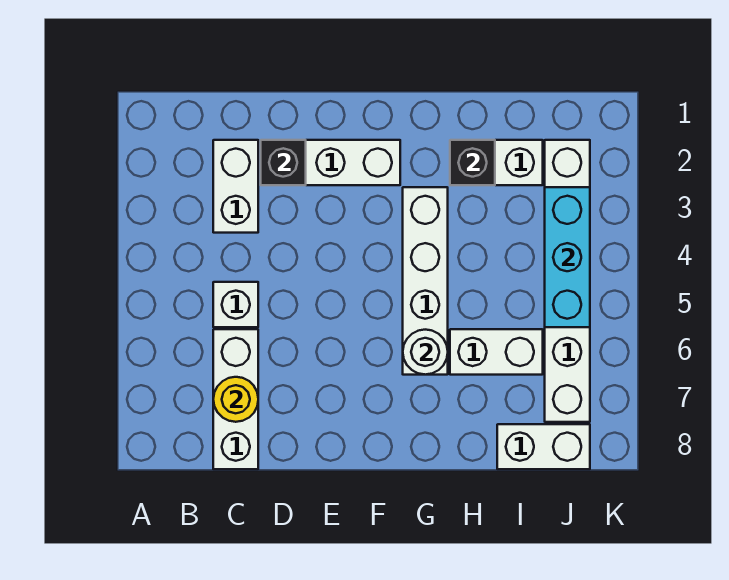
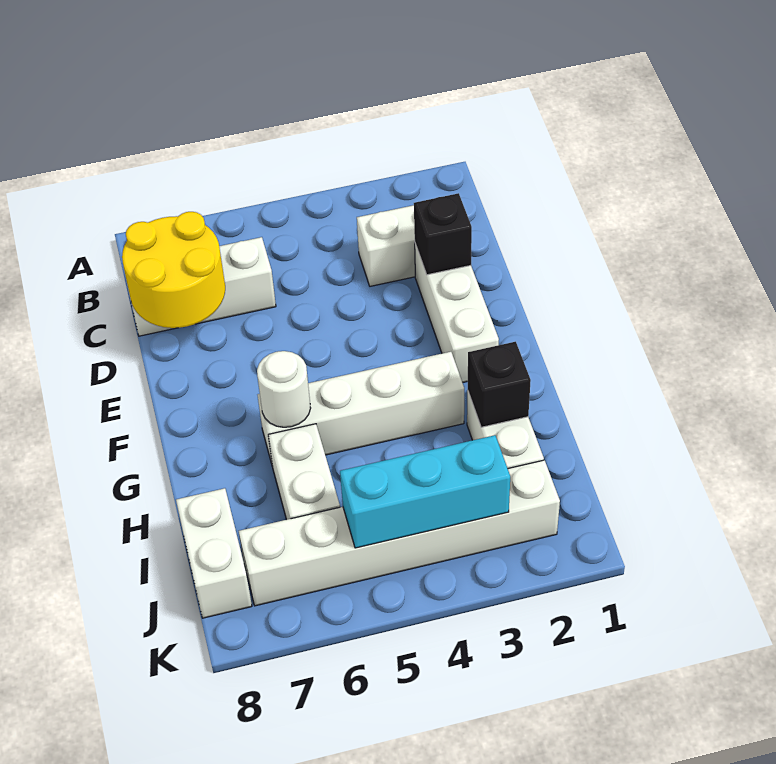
white 1x1 brick [213,282,258,327] -> none
yellow 1x1 round brick [213,377,258,422] -> yellow 2x2 round brick [122,212,225,328]

